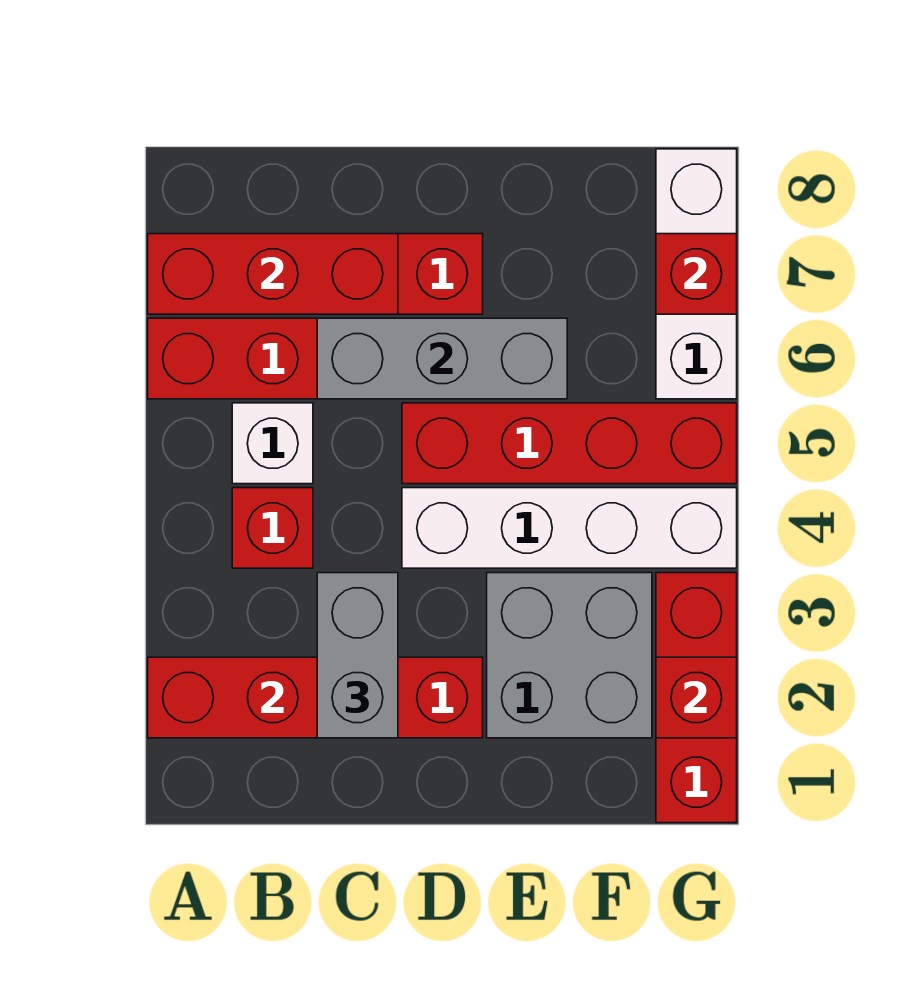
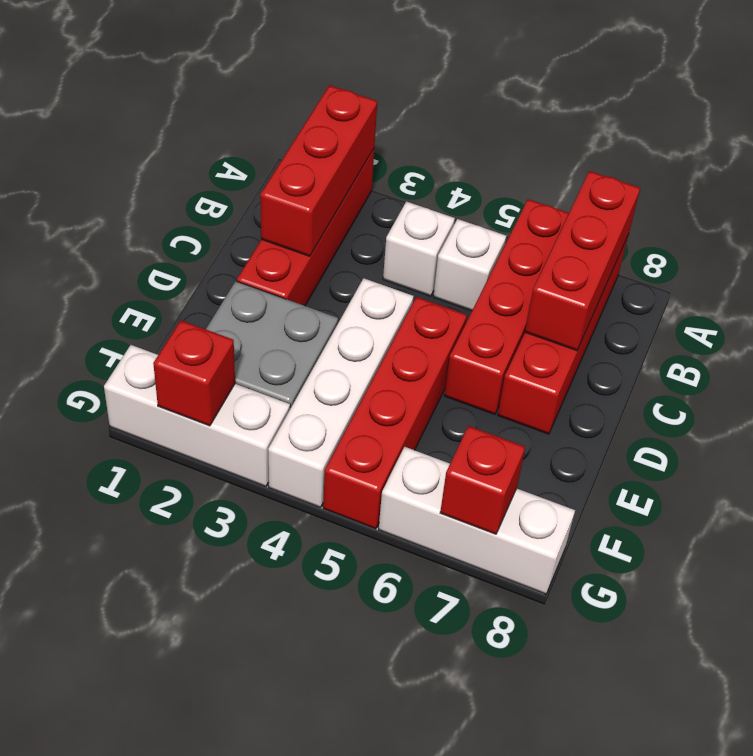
red 1x1 brick [232,488,313,568] -> white 1x1 brick [383,201,455,296]
grey 1x2 brick [317,573,398,738] -> none
grey 1x3 brick [317,318,567,399] -> none
red 1x3 brick [656,573,737,823] -> white 1x3 brick [104,345,290,487]

